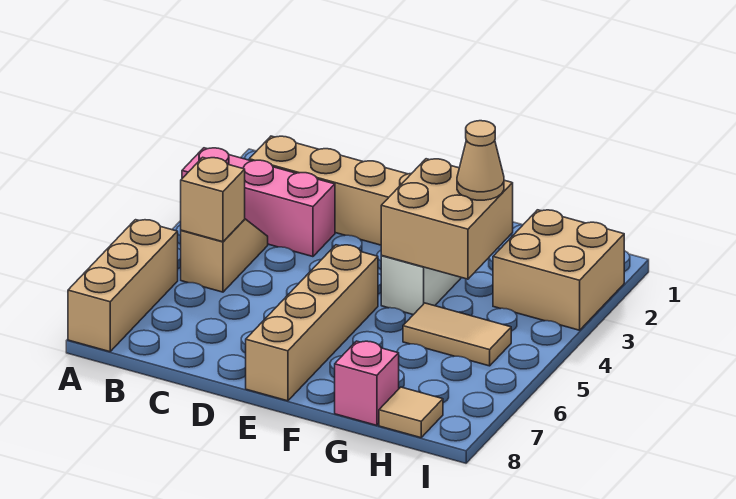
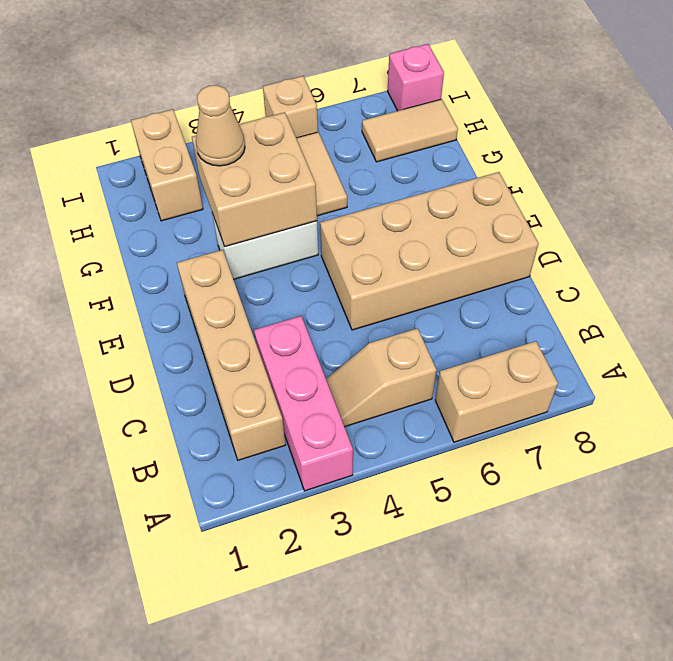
tan 1x3 brick [68,220,178,352] -> tan 1x2 brick [435,341,558,442]
tan 1x1 brick [181,157,245,242] -> tan 1x1 brick moved to [263,76,318,138]
tan 1x4 brick [246,245,378,401] -> tan 2x4 brick [320,172,539,330]
pink 1x1 brick [335,341,399,425] -> pink 1x1 brick moved to [388,44,444,111]
tan 2x2 brick [493,210,624,330] -> tan 1x2 brick [131,109,203,221]
tan 1x1 tile [379,387,443,438] -> tan 1x2 tile [362,99,458,162]

